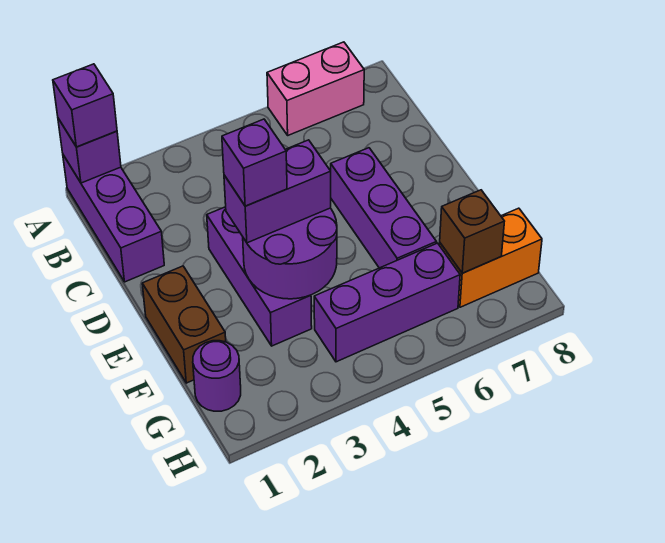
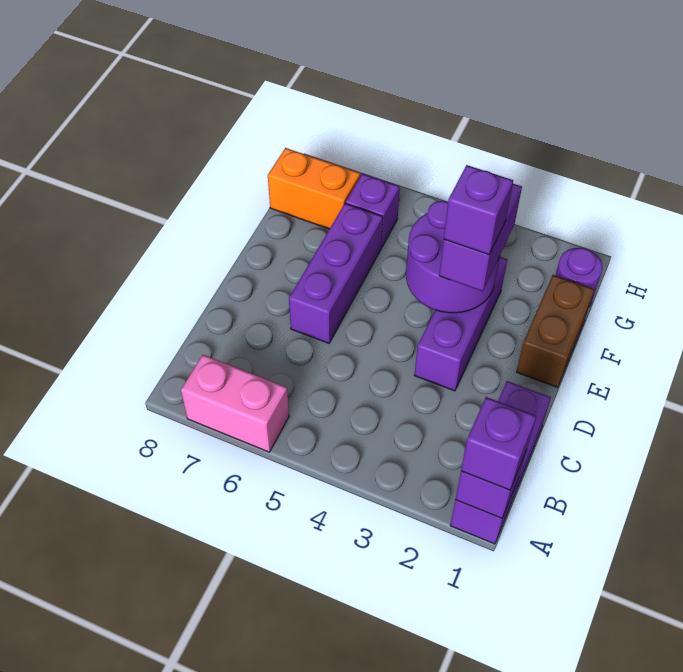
purple 1x2 brick [224,140,331,243] -> purple 1x2 brick turned to [439,184,522,291]
purple 1x3 brick [314,243,460,362] -> purple 1x1 brick [346,174,400,247]
brown 1x1 brick [440,190,505,273] -> none

